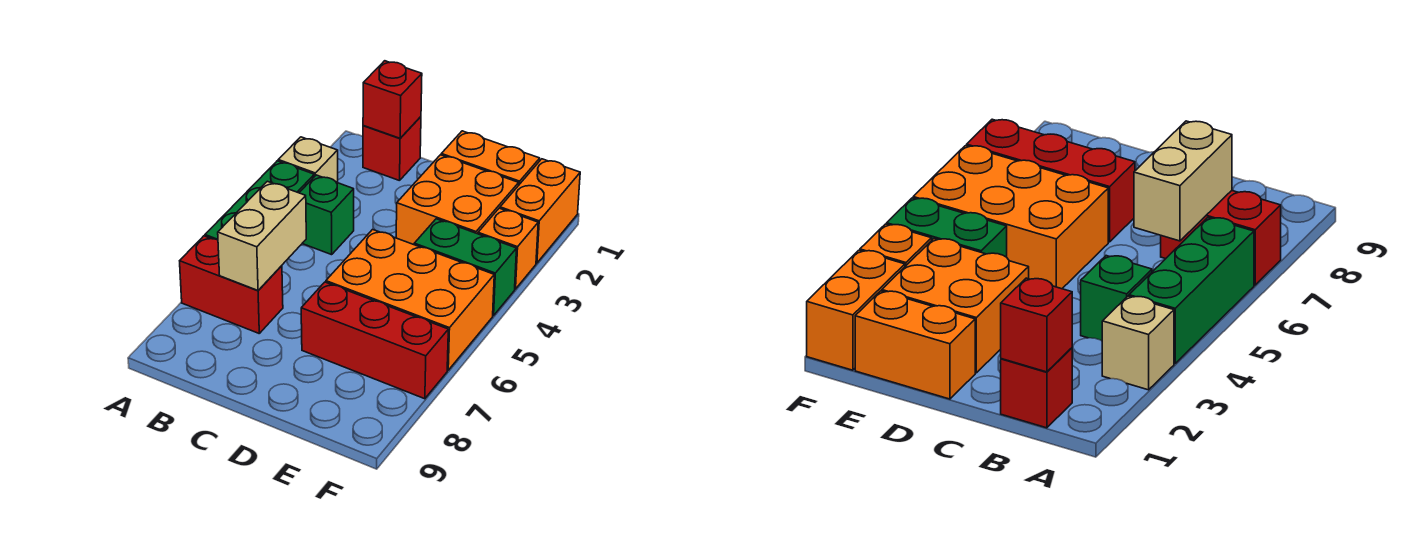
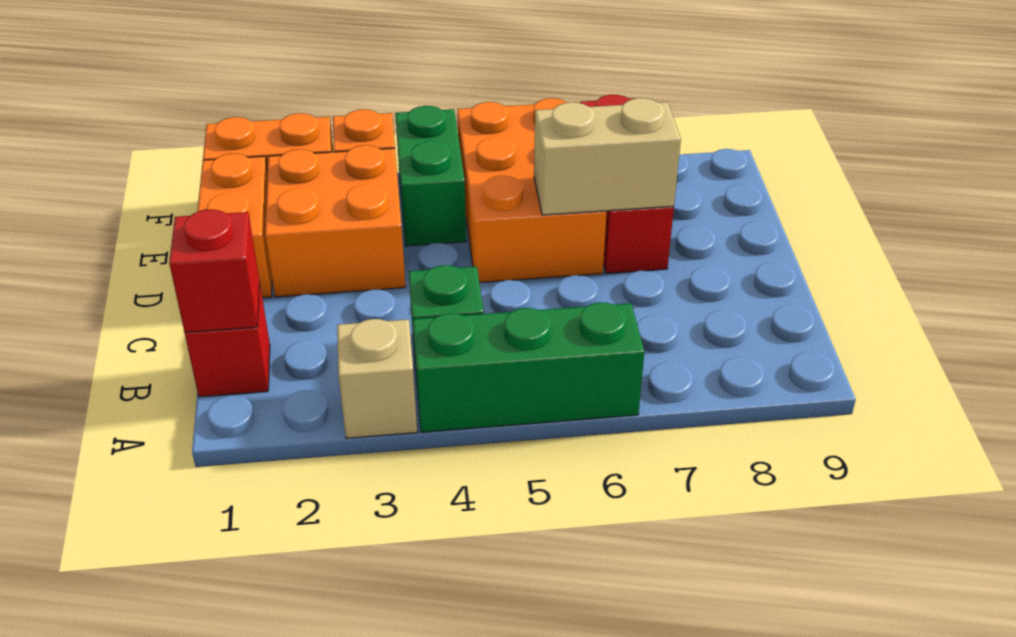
red 1x2 brick [180,236,283,333] -> none
tan 1x2 brick [218,181,306,290] -> tan 1x2 brick moved to [534,98,681,215]

